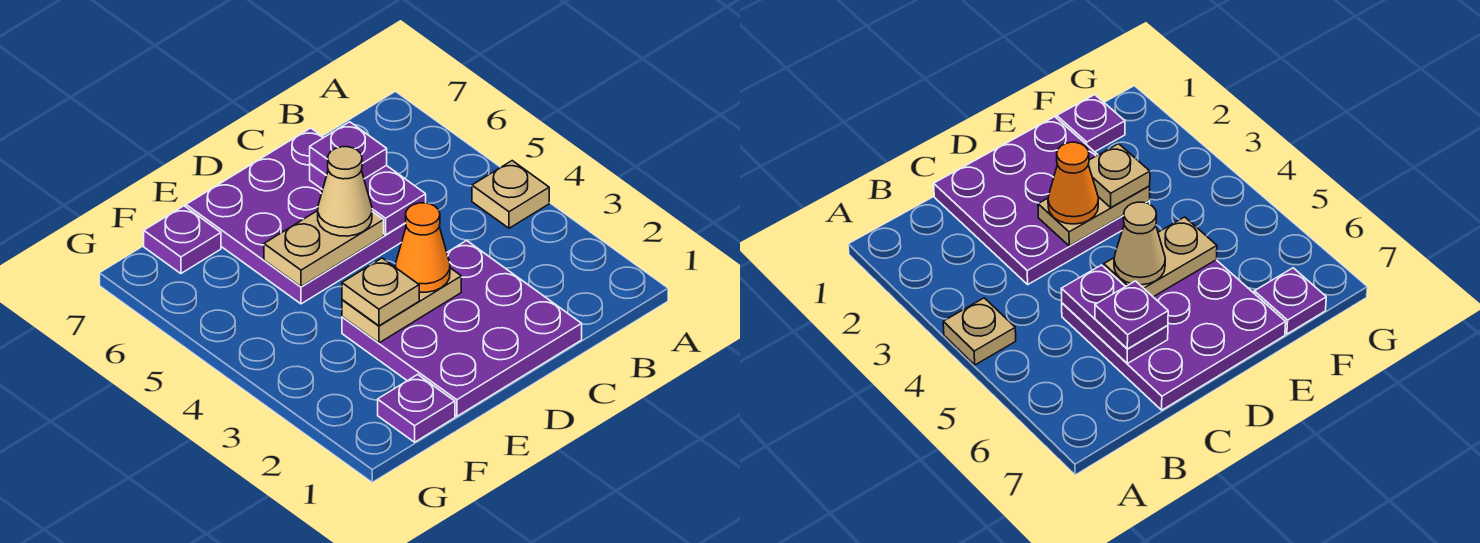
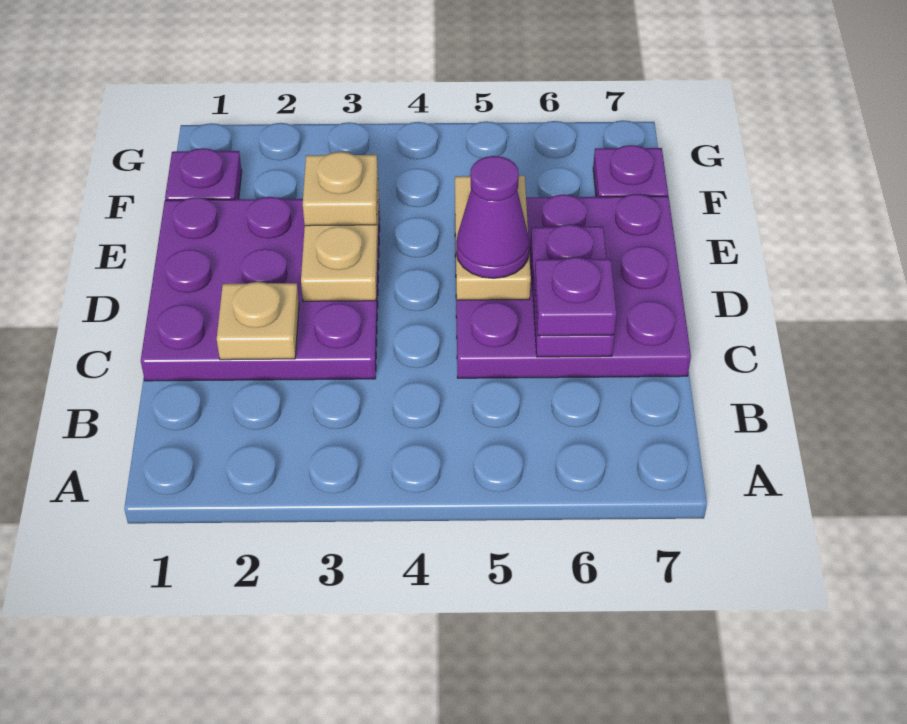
tan 1x1 plate [472,161,549,228] -> tan 1x1 plate moved to [217,282,299,360]
purple 1x2 plate [310,164,426,235] -> purple 1x2 plate turned to [530,225,614,357]
orange 1x1 cone [396,203,450,292] -> none
tan 1x1 cone [318,147,372,236] -> purple 1x1 cone [456,156,530,278]

